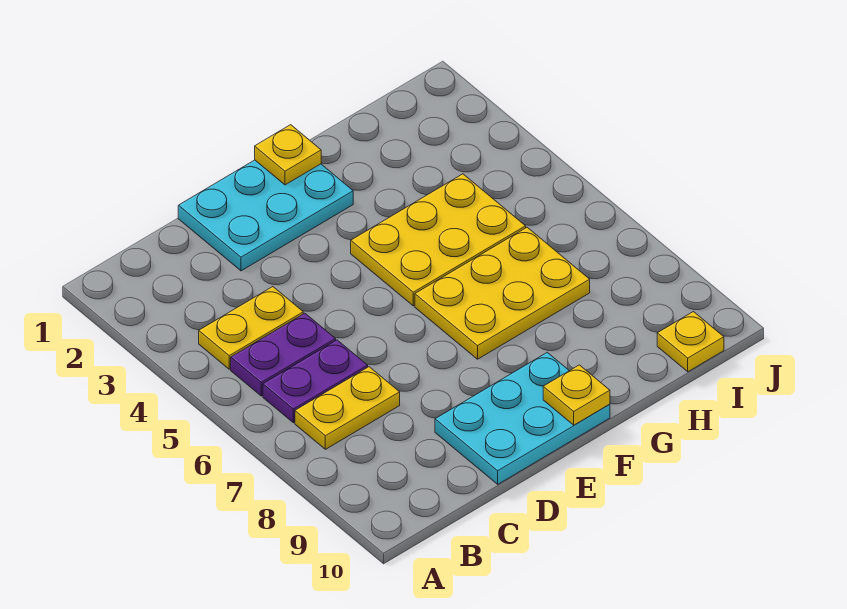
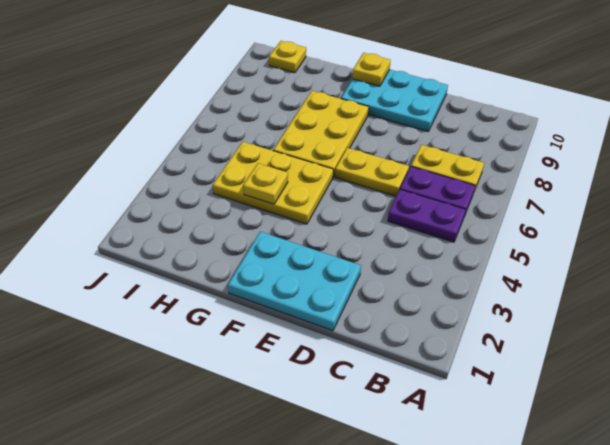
yellow 1x2 plate [199,287,303,369] -> yellow 1x2 plate moved to [335,148,409,196]
yellow 1x1 plate [255,125,321,185] -> yellow 1x1 plate moved to [243,163,288,204]
yellow 2x3 plate [415,227,590,359] -> yellow 2x3 plate turned to [273,91,369,177]

